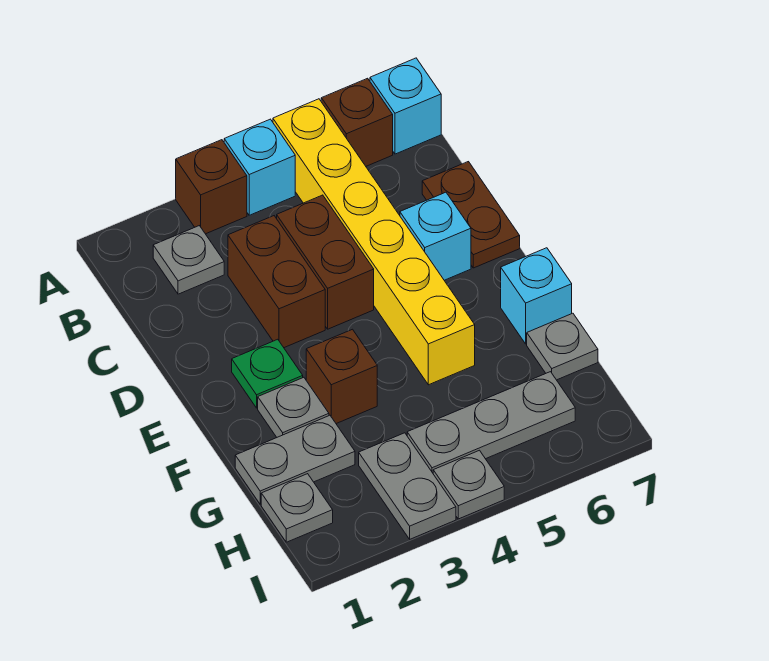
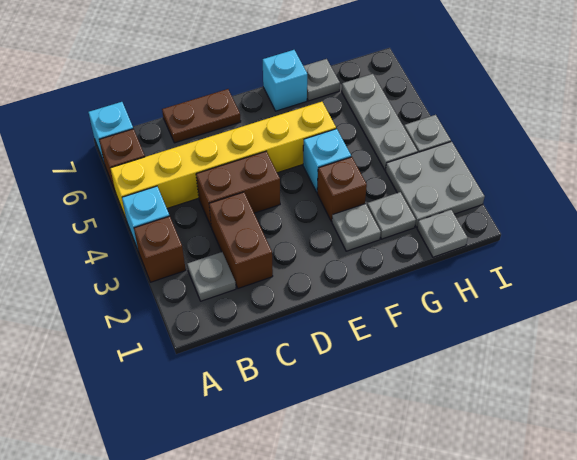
brown 1x2 brick [228,216,325,348] -> brown 1x2 brick turned to [209,192,273,288]
cyan 1x1 brick [400,192,471,280] -> cyan 1x1 brick moved to [303,129,351,192]
green 1x1 plate [232,339,303,408] -> none
grey 1x2 plate [235,415,355,504] -> grey 1x1 plate [367,192,416,239]
grey 1x2 plate [359,433,456,539] -> grey 2x2 plate [385,142,485,227]

